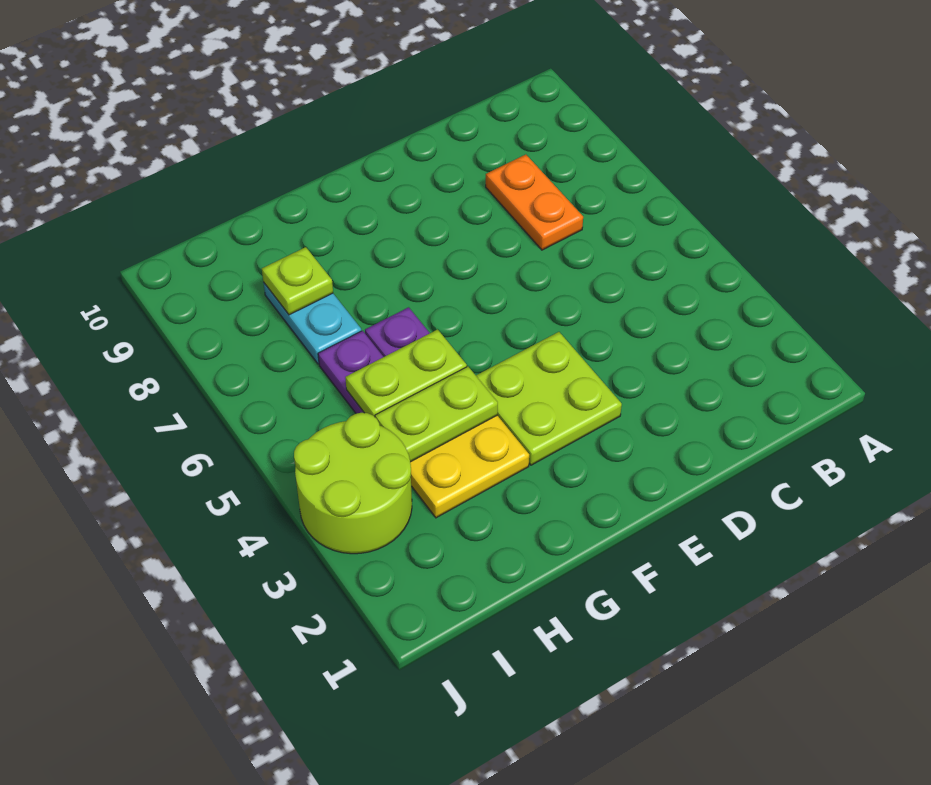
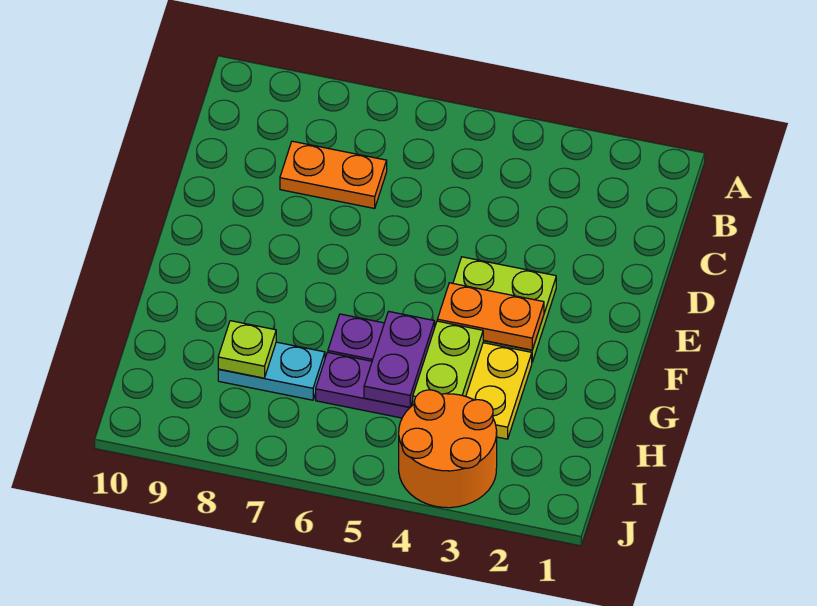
none -> orange 1x2 plate [437,283,544,350]
lime 1x2 plate [345,329,467,417] -> purple 1x2 plate [364,311,435,407]
lime 2x2 round brick [294,413,412,554] -> orange 2x2 round brick [399,390,497,508]

